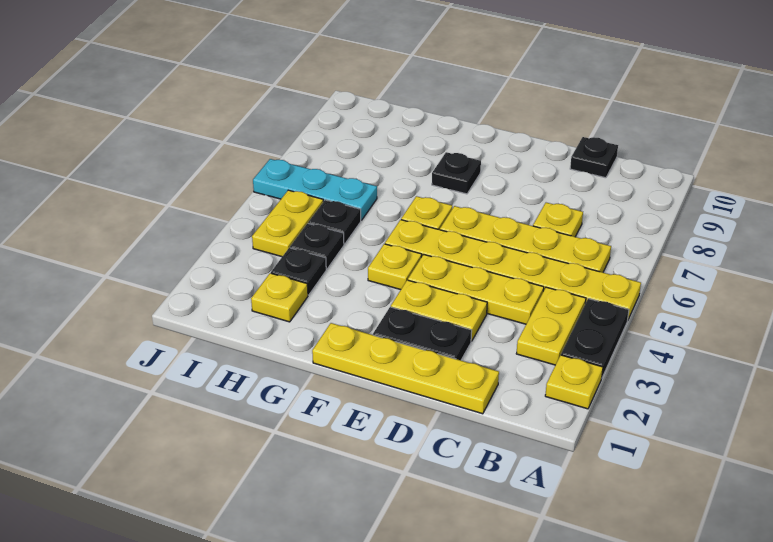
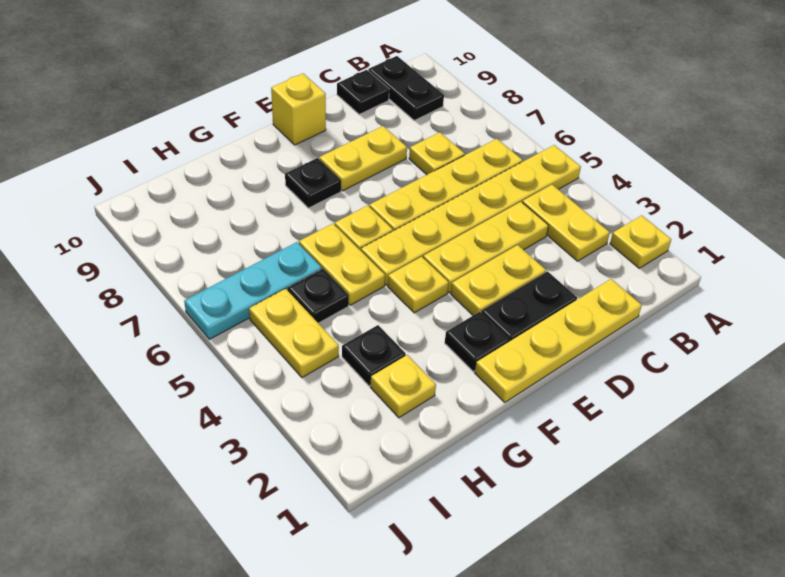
black 1x2 plate [561,299,629,377] -> black 1x2 plate moved to [368,56,444,120]
none -> yellow 1x2 plate [319,126,407,191]
none -> yellow 1x1 brick [271,74,326,145]
none -> yellow 1x2 plate [299,224,385,305]
black 1x1 plate [290,223,344,269] -> black 1x1 plate moved to [445,312,509,371]

